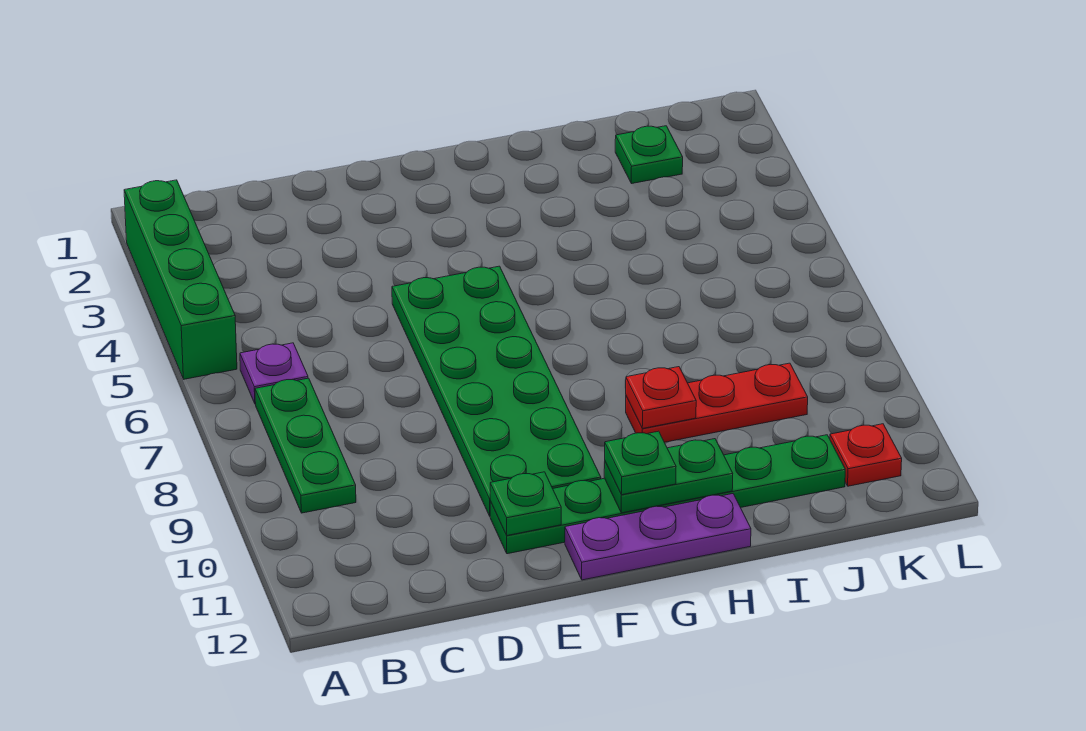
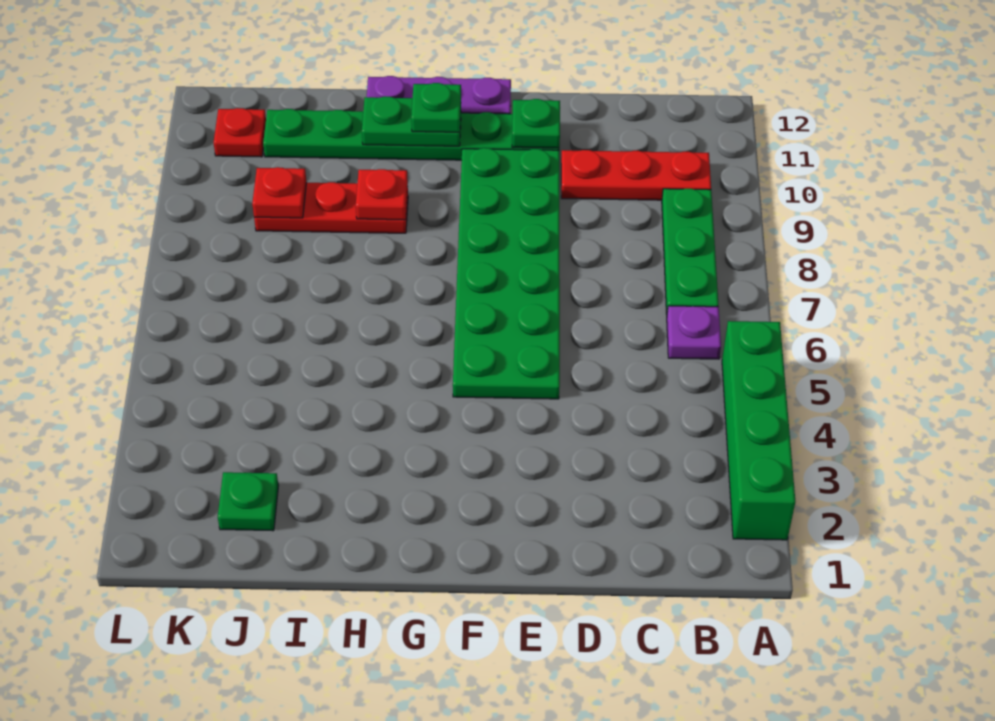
none -> red 1x3 plate [561,150,711,200]
none -> red 1x1 plate [252,167,307,218]

